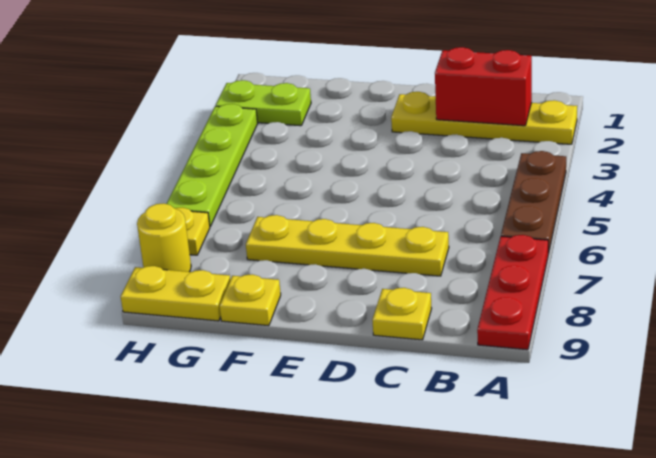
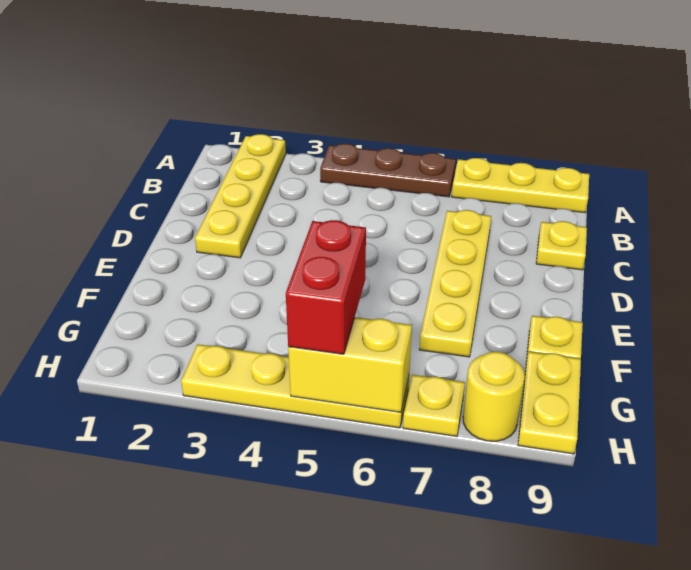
red 1x3 plate [477,235,548,350] -> yellow 1x3 plate [452,158,589,213]
red 1x2 brick [435,47,532,126] -> red 1x2 brick moved to [286,220,366,354]
lime 1x2 plate [216,80,311,126] -> none
lime 1x4 plate [167,104,258,226] -> yellow 1x4 plate [181,344,409,428]
none -> yellow 1x2 brick [288,317,412,412]

